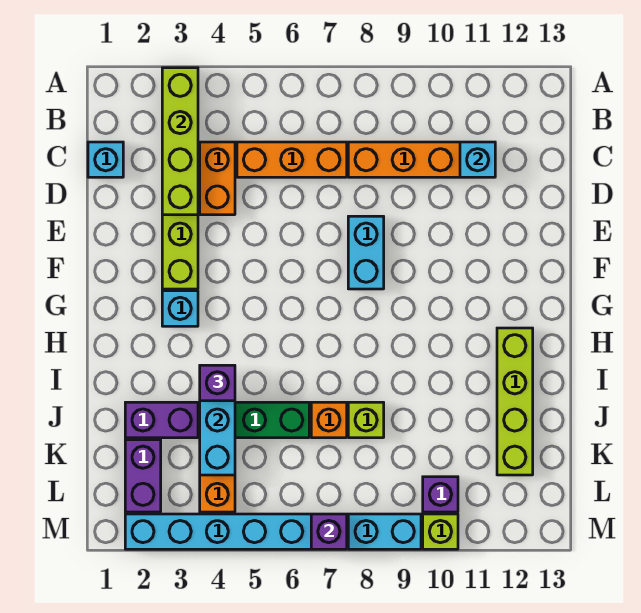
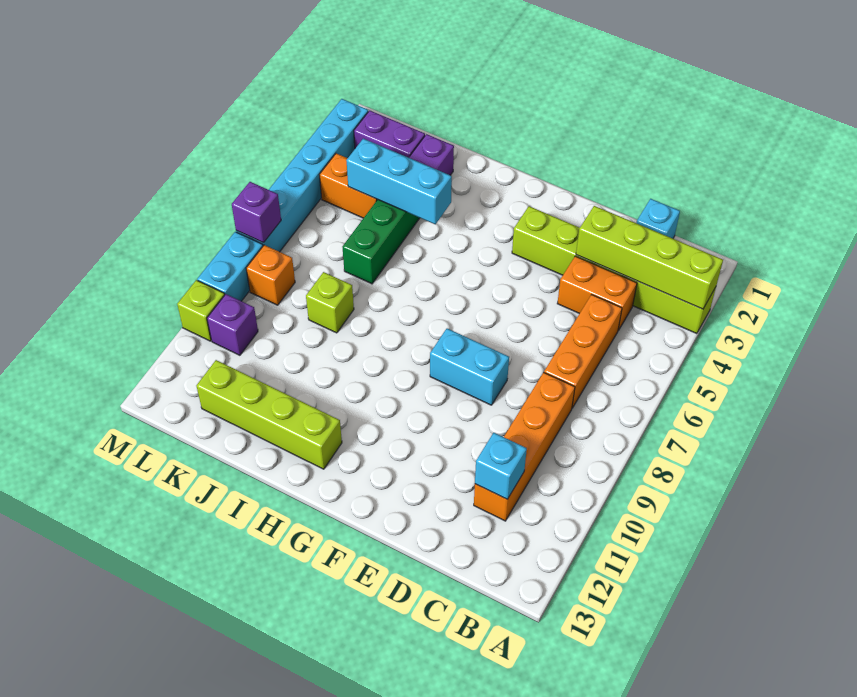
cyan 1x1 brick [162,291,198,326] -> none
purple 1x1 brick [200,365,235,401] -> none
orange 1x1 brick [311,402,347,438] -> orange 1x1 brick moved to [246,245,295,305]

